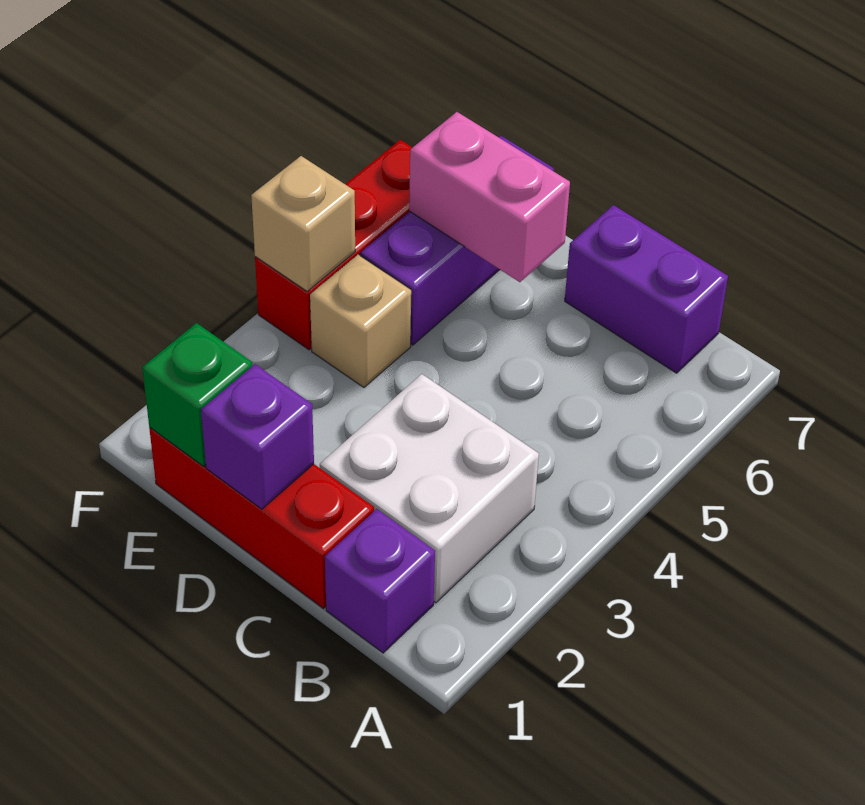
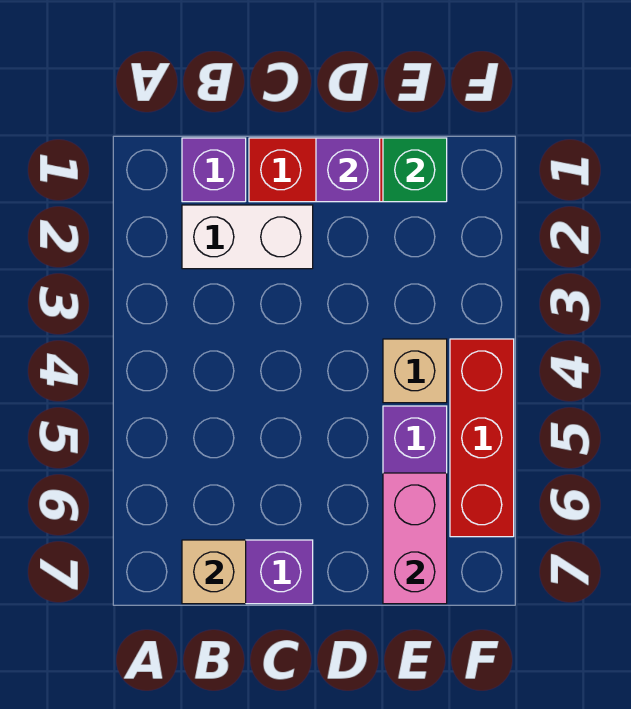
white 2x2 brick [320,374,539,603] -> white 1x2 brick [182,205,313,269]
pink 1x2 brick [409,112,570,282] -> pink 1x2 brick turned to [383,473,447,604]
tan 1x1 brick [251,156,355,291] -> tan 1x1 brick moved to [182,540,246,604]

